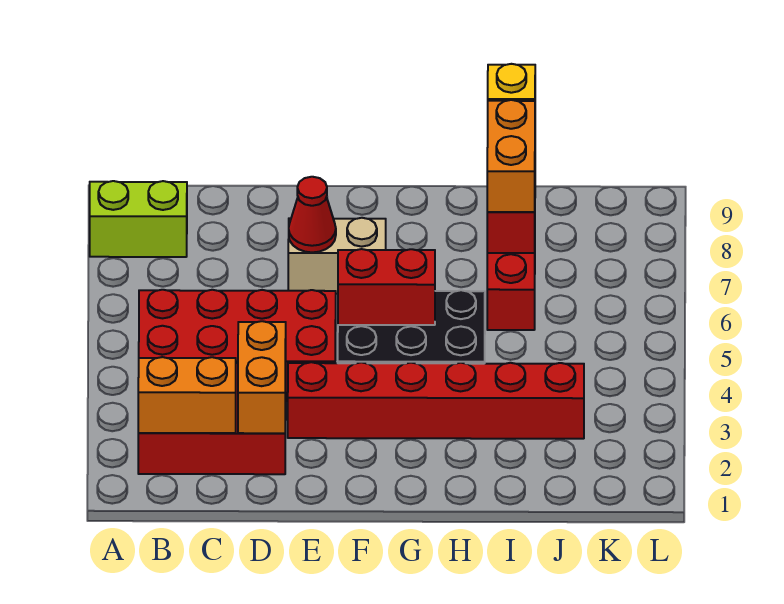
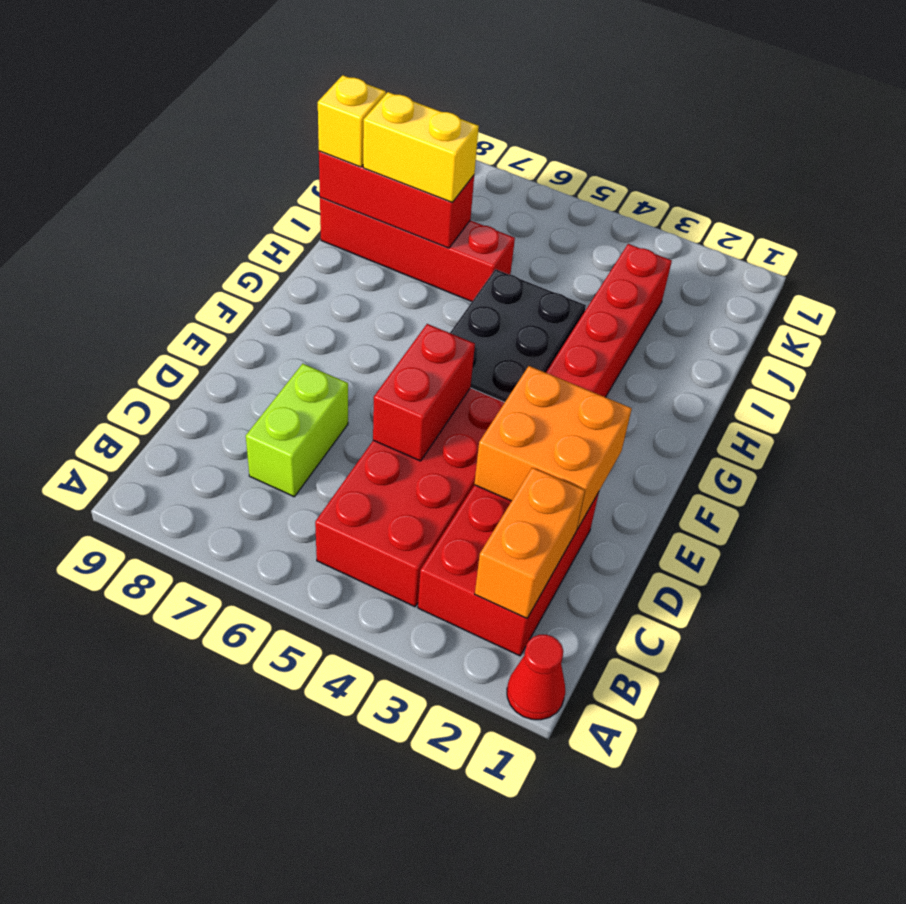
lime 1x2 brick [90,181,187,257] -> lime 1x2 brick moved to [246,364,348,497]
orange 1x2 brick [238,321,286,433] -> orange 2x2 brick [474,366,632,529]
tan 1x2 brick [288,218,386,294] -> none
red 1x1 cone [289,177,336,252] -> red 1x1 cone moved to [507,635,565,720]
red 1x2 brick [338,249,435,325] -> red 1x2 brick moved to [373,324,475,461]
orange 1x2 brick [487,100,535,212] -> yellow 1x2 brick [363,92,479,202]

